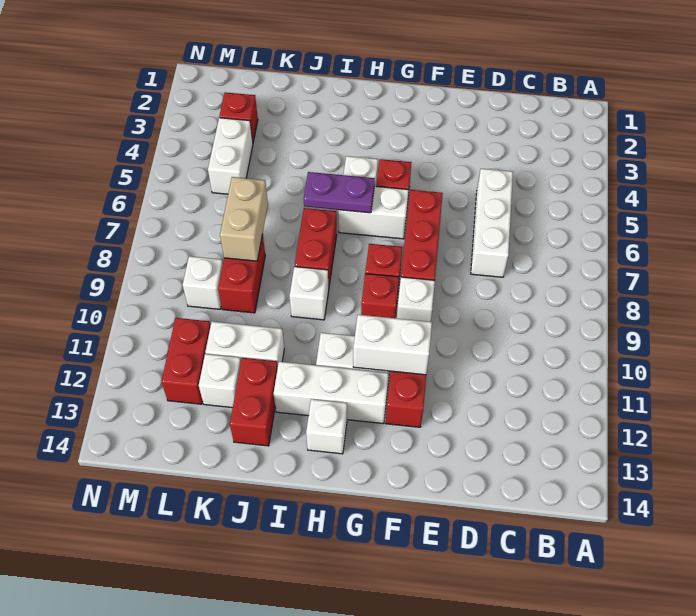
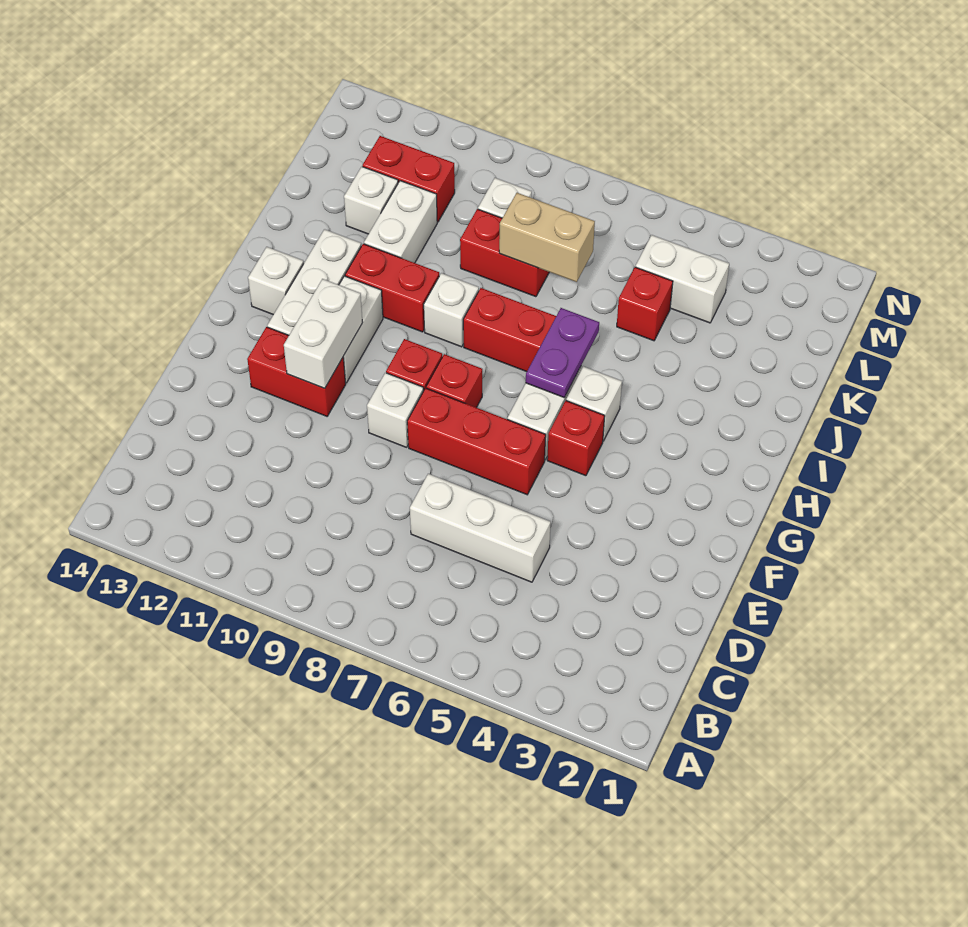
red 1x2 brick [230,358,278,446] -> red 1x2 brick moved to [345,244,439,332]
red 1x1 brick [219,92,258,142] -> red 1x1 brick moved to [617,267,673,341]

